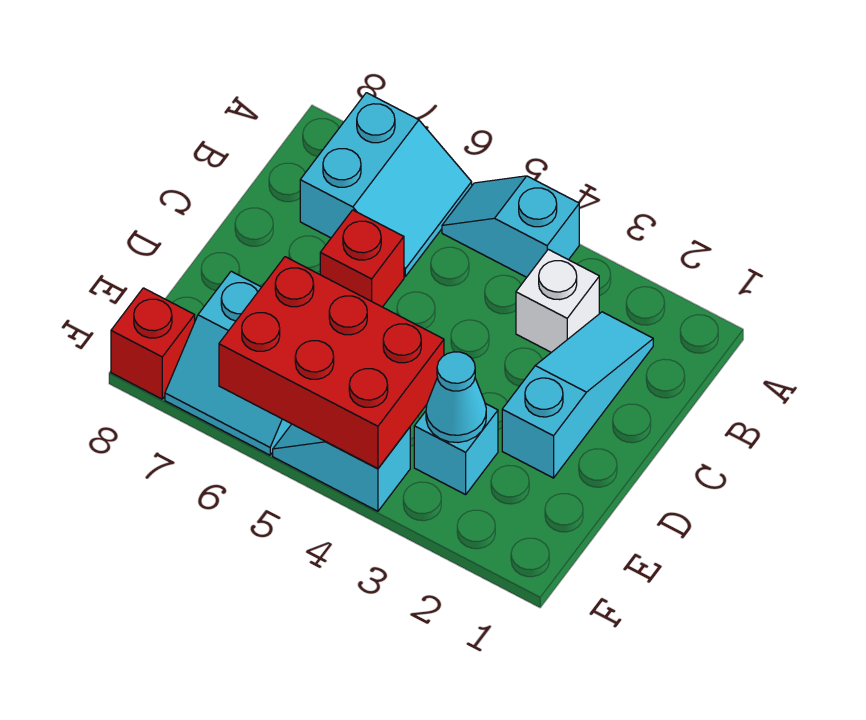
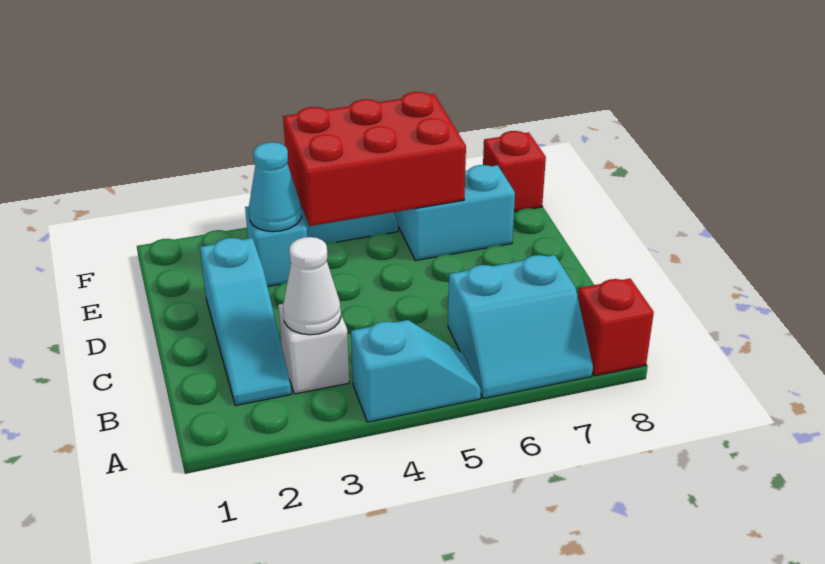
cyan 2x2 slope [300,93,472,276] -> cyan 2x2 slope turned to [448,255,593,399]
none -> white 1x1 cone [283,237,341,335]
red 1x1 brick [320,210,404,307] -> red 1x1 brick moved to [578,279,654,376]

